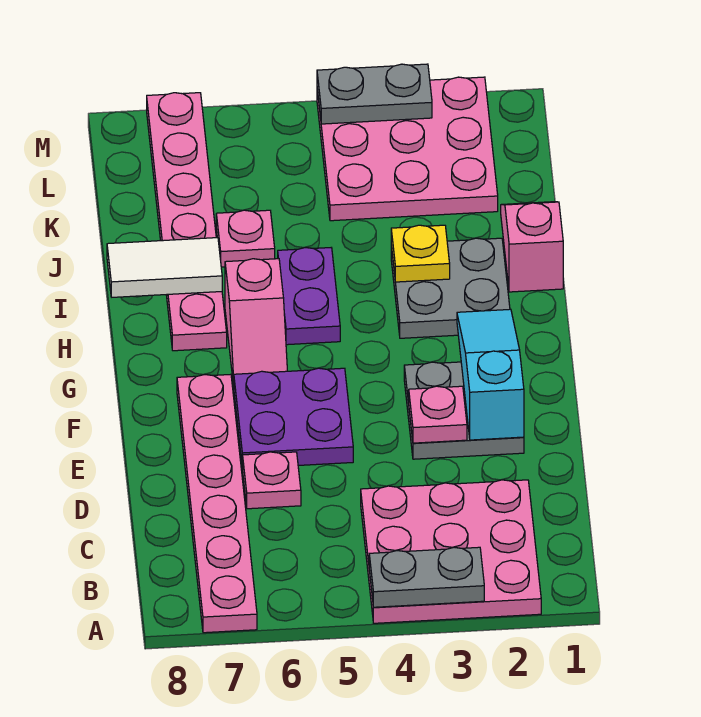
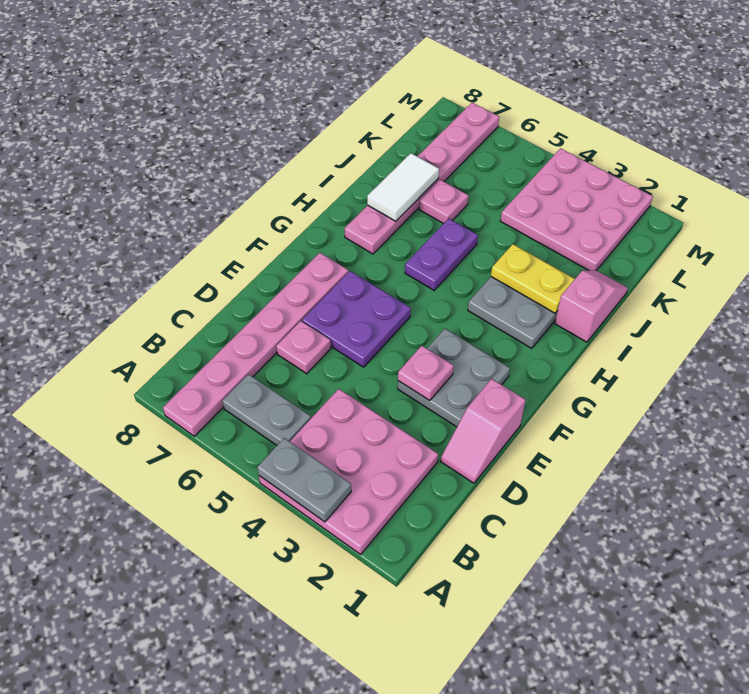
cyan 1x3 slope [457,309,524,440] -> none
pink 1x2 slope [225,259,287,386] -> pink 1x2 slope moved to [441,379,526,483]
yellow 1x1 plate [391,225,450,282] -> yellow 1x2 plate [491,244,575,313]
white 1x2 tile [107,238,222,297] -> white 1x2 tile turned to [367,153,439,221]
grey 1x2 plate [317,64,432,124] -> grey 1x2 plate moved to [222,374,311,445]

